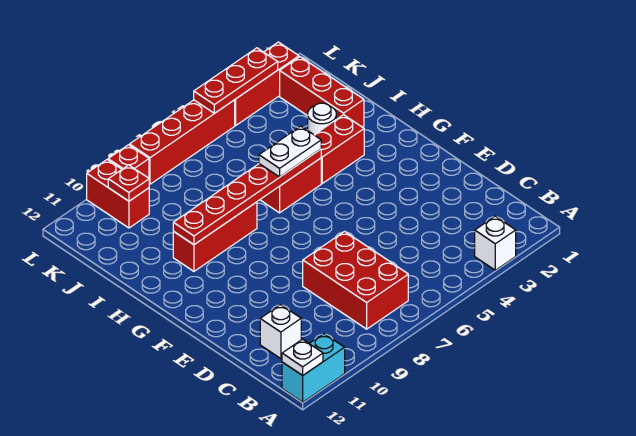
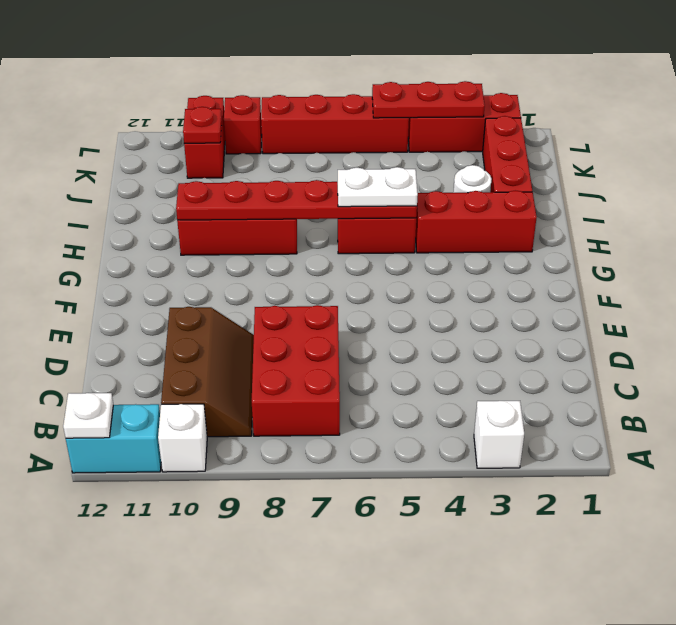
none -> brown 2x3 slope [161,307,254,437]
white 1x1 brick [260,305,301,359] -> white 1x1 brick moved to [158,404,207,472]
red 1x2 brick [315,115,364,183] -> red 1x3 brick [415,190,537,253]

